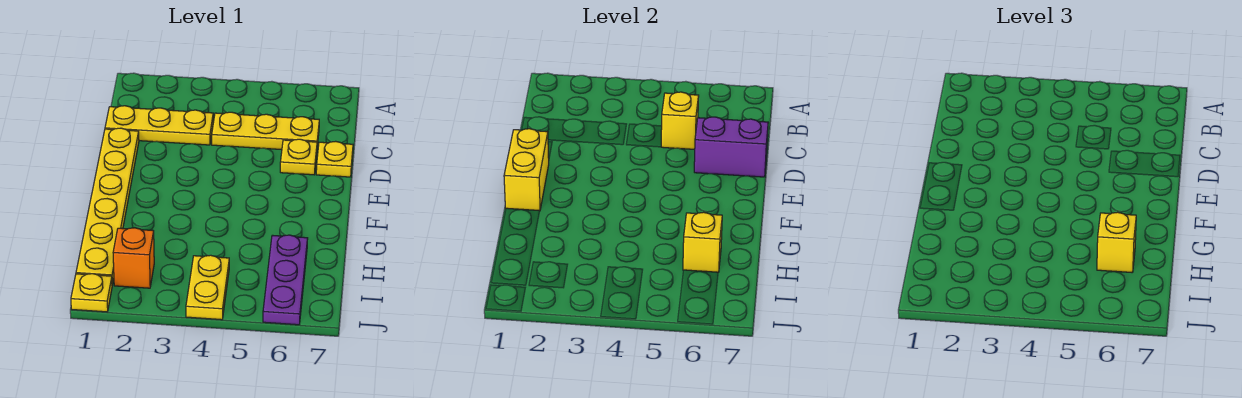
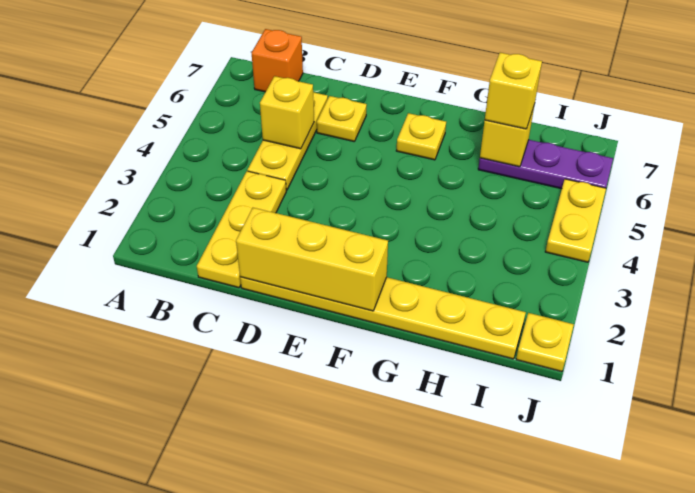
purple 1x2 brick [694,117,768,177] -> none
yellow 1x1 plate [316,141,353,177] -> yellow 1x1 plate moved to [396,113,446,160]
yellow 1x2 brick [504,129,549,211] -> yellow 1x3 brick [236,208,388,311]
orange 1x1 brick [113,228,154,288] -> orange 1x1 brick moved to [252,29,303,92]
yellow 1x2 plate [186,255,229,320] -> yellow 1x2 plate turned to [545,179,606,262]

